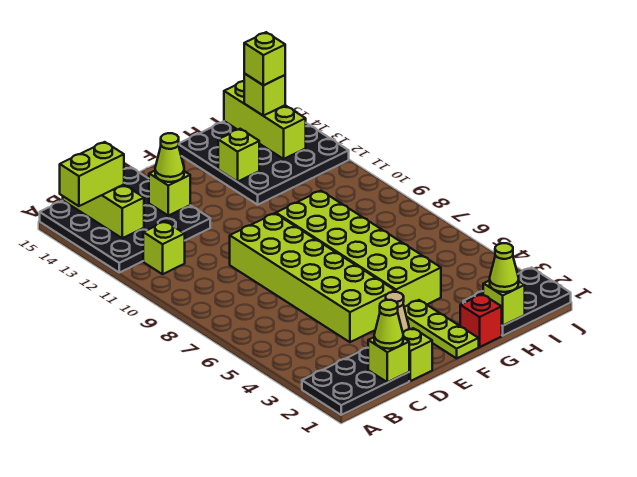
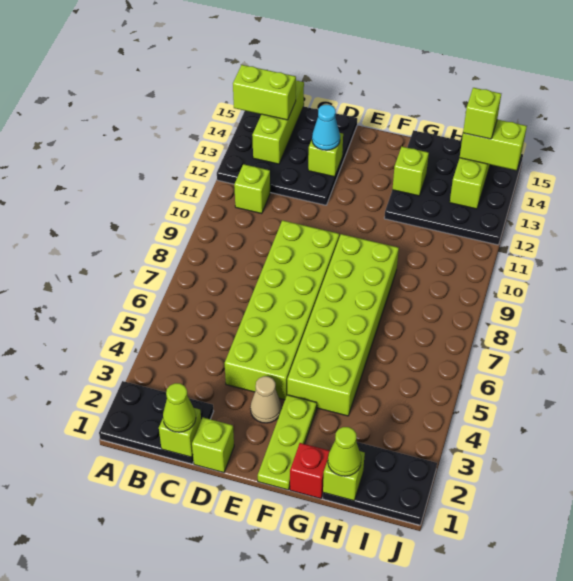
lime 1x1 cone [155,133,184,182] -> cyan 1x1 cone [312,105,340,150]
lime 1x1 brick [244,74,285,116] -> lime 1x2 brick [460,120,527,170]

